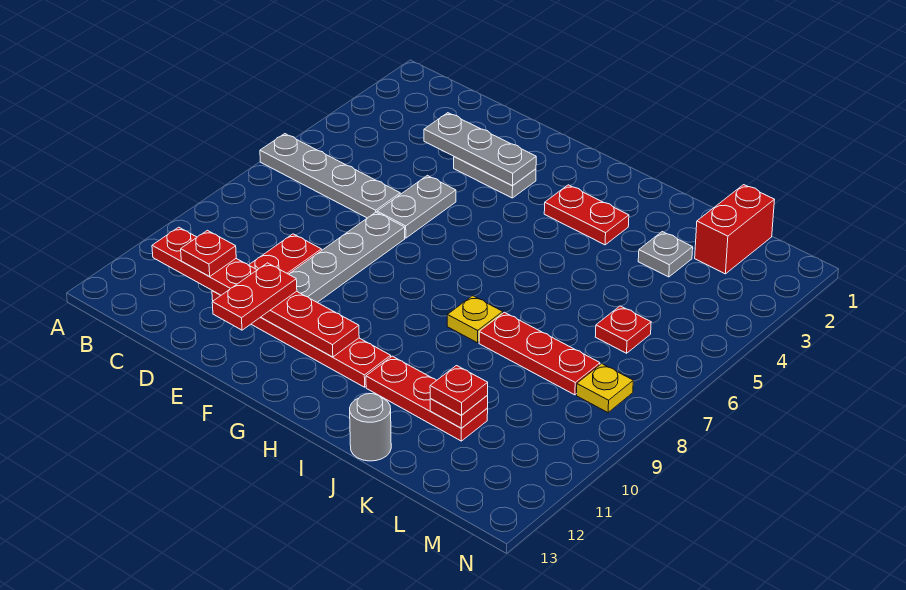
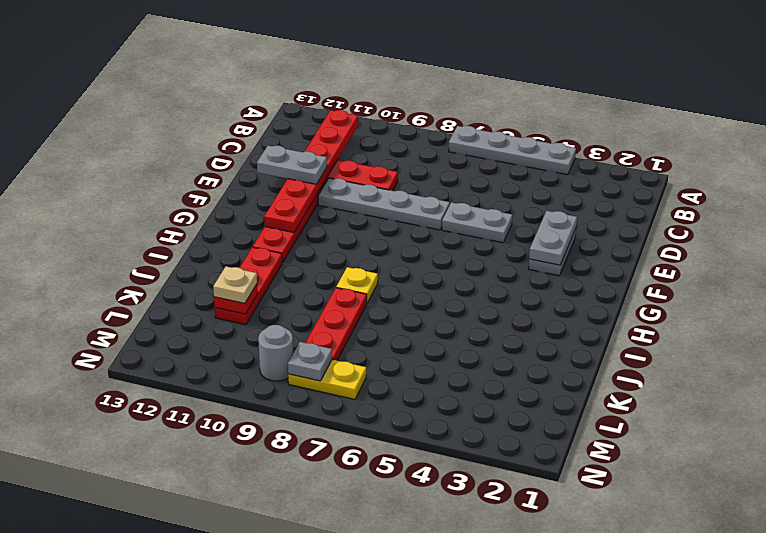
grey 1x4 plate [260,134,400,218] -> grey 1x4 plate turned to [449,126,576,175]
red 1x1 plate [181,230,236,277] -> none
grey 1x3 plate [424,113,536,186] -> grey 1x2 plate [529,211,577,265]
red 1x2 plate [212,263,297,330] -> grey 1x2 plate [257,146,327,184]
red 1x2 plate [544,185,629,245] -> none
grey 1x1 round brick [350,394,391,461] -> grey 1x1 round brick moved to [258,325,293,381]
grey 1x1 plate [638,232,693,277] -> grey 1x1 plate moved to [288,342,332,381]
red 1x1 plate [430,366,488,415] -> tan 1x1 plate [213,267,257,303]
red 1x2 brick [695,185,774,274] -> none
red 1x1 plate [595,306,651,353] -> none
yellow 1x1 plate [577,364,633,413] -> yellow 1x2 plate [288,360,366,399]

